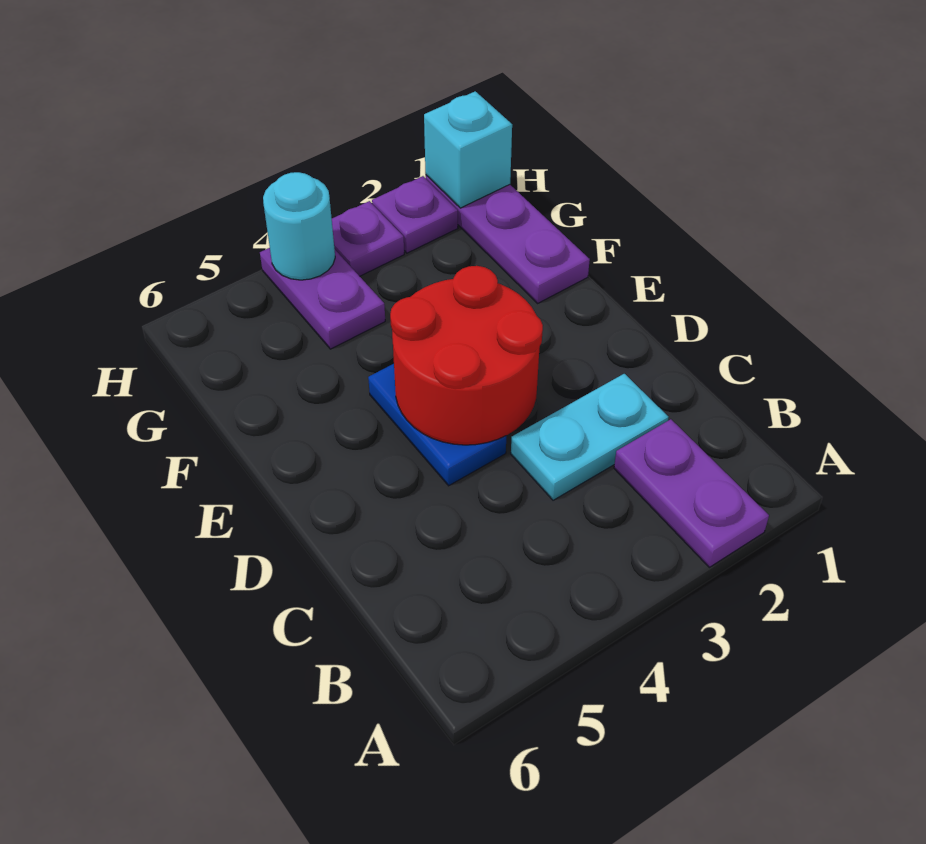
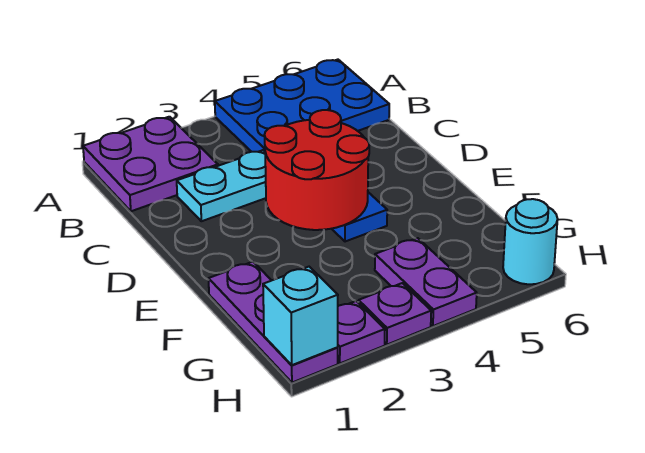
purple 1x2 plate [614,419,769,567] -> purple 2x2 plate [83,117,218,211]
none -> blue 2x3 plate [215,60,389,152]
cyan 1x1 round brick [263,172,335,280] -> cyan 1x1 round brick moved to [503,199,558,284]

